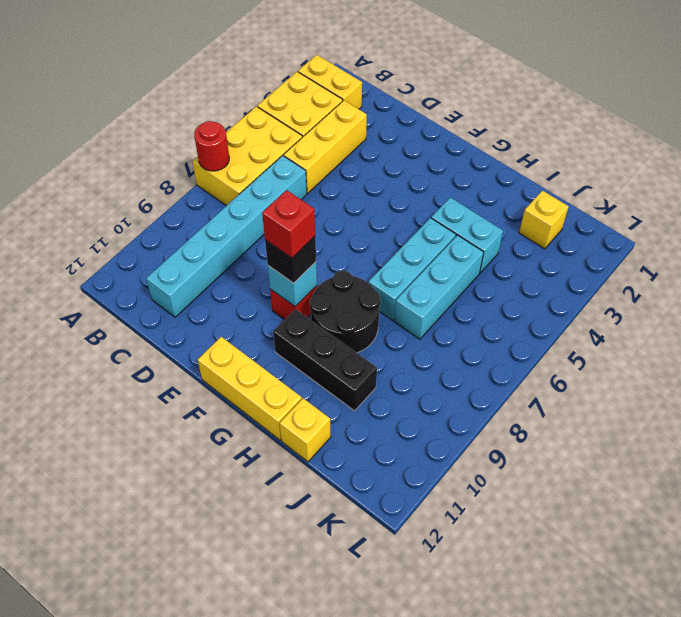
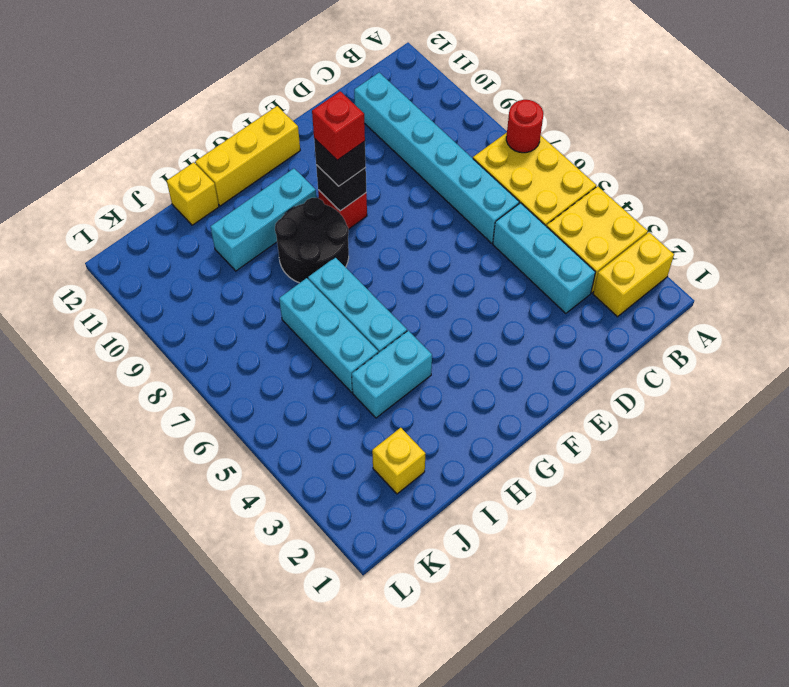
yellow 1x3 brick [284,100,367,193] -> cyan 1x3 brick [493,203,596,313]
cyan 1x1 brick [268,262,317,306] -> black 1x1 brick [316,165,366,211]
black 1x3 brick [273,309,377,411] -> cyan 1x3 brick [211,169,316,271]

